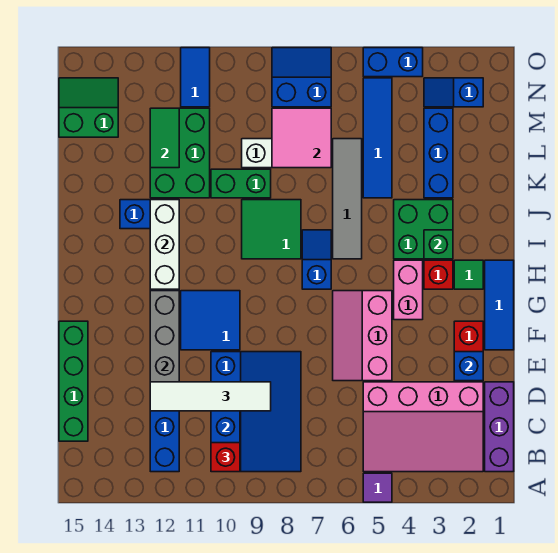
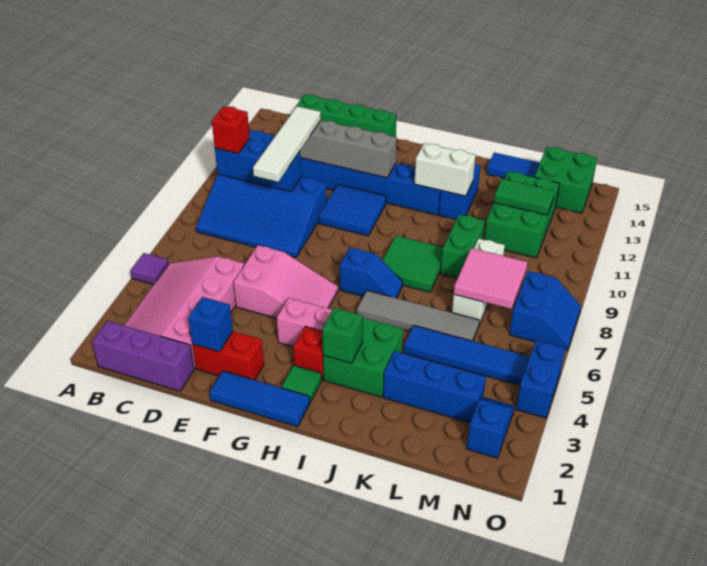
pink 2x3 slope [333,291,392,381] -> pink 2x3 slope turned to [233,245,338,318]
white 1x3 brick [150,200,179,289] -> white 1x2 brick [414,143,476,196]
green 2x3 brick [150,108,210,198] -> green 2x3 brick turned to [484,172,559,258]
green 2x2 slope [59,78,118,137] -> green 2x2 brick [535,147,597,213]
blue 1x2 tile [181,48,210,107] -> blue 1x2 tile moved to [487,153,540,178]

